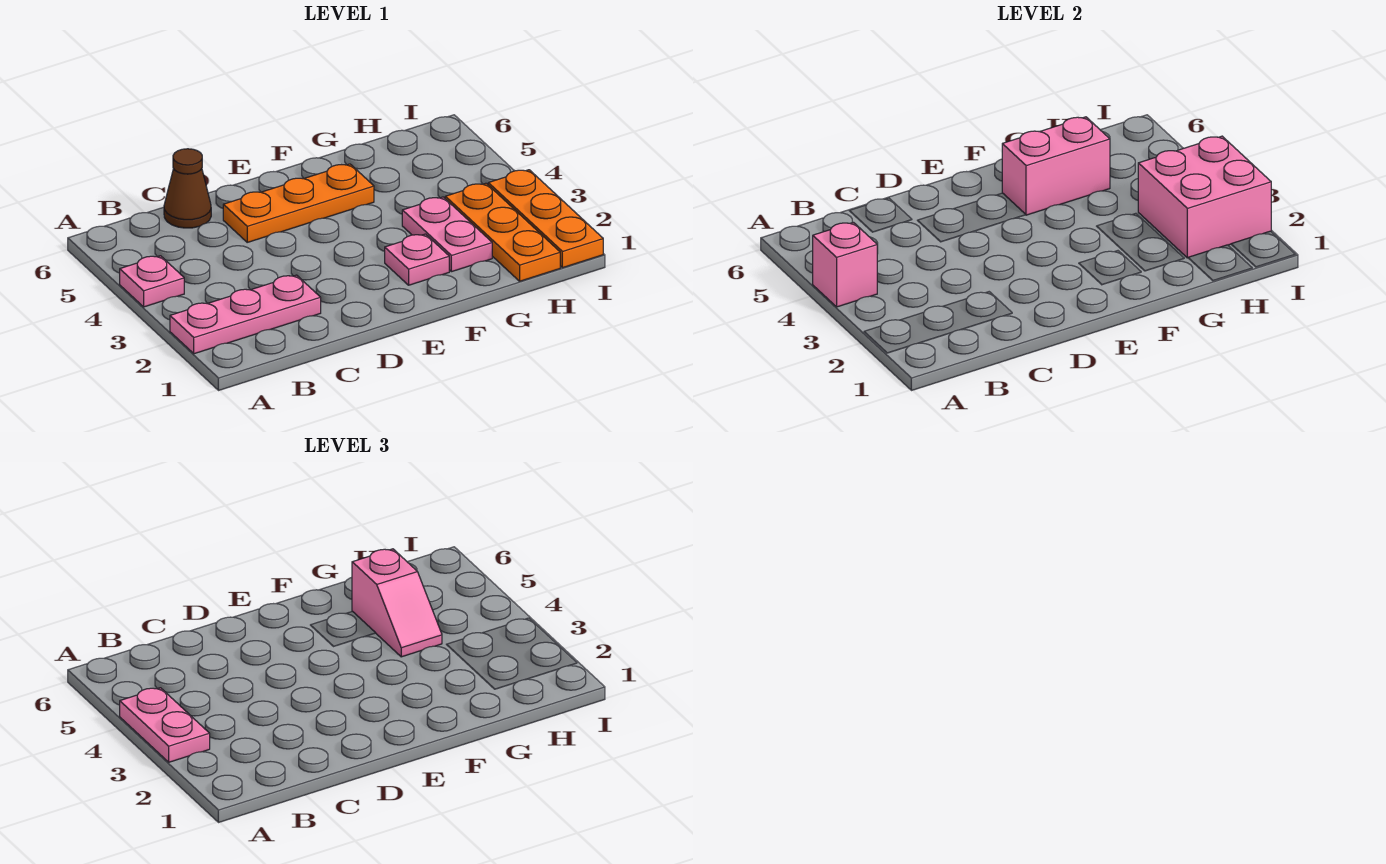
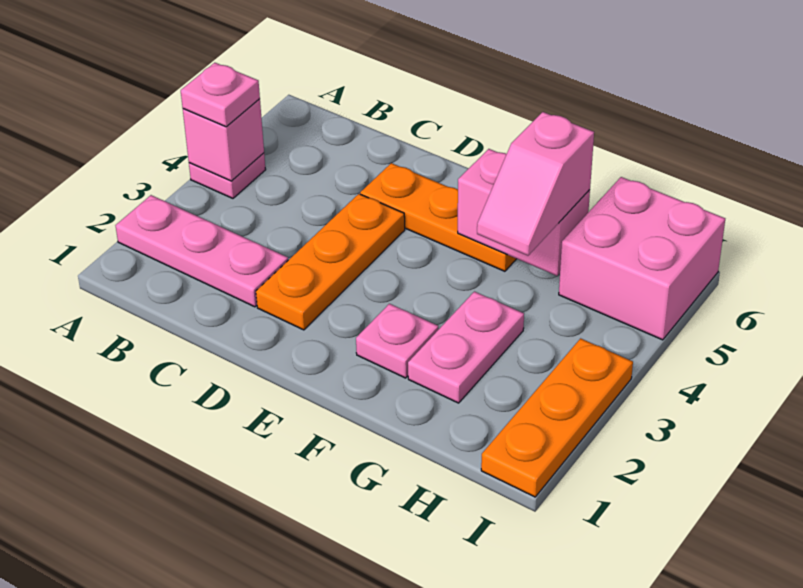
pink 1x2 plate [120,688,210,762] -> pink 1x1 plate [181,63,260,127]
brown 1x1 cone [164,149,211,228] -> none
orange 1x3 plate [445,183,560,281] -> orange 1x3 plate moved to [256,194,405,330]
pink 2x2 brick [1138,136,1271,258] -> pink 2x2 brick moved to [559,177,725,340]

